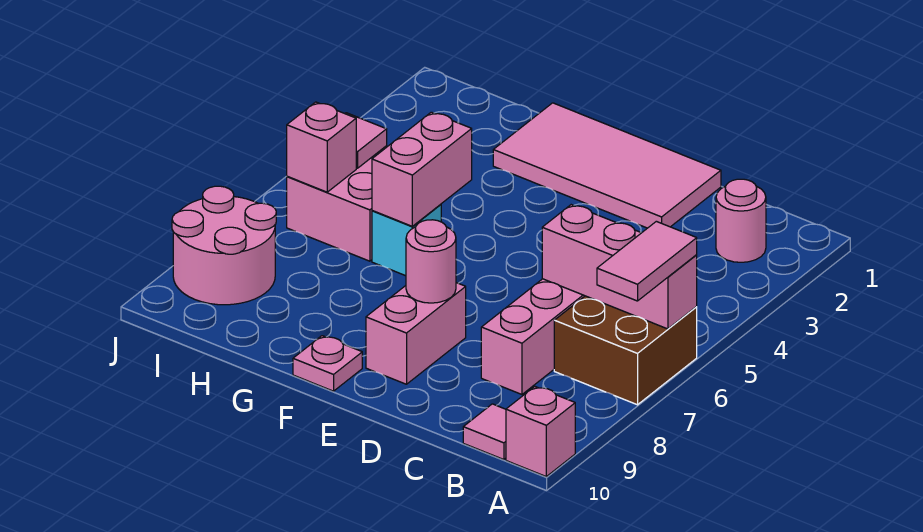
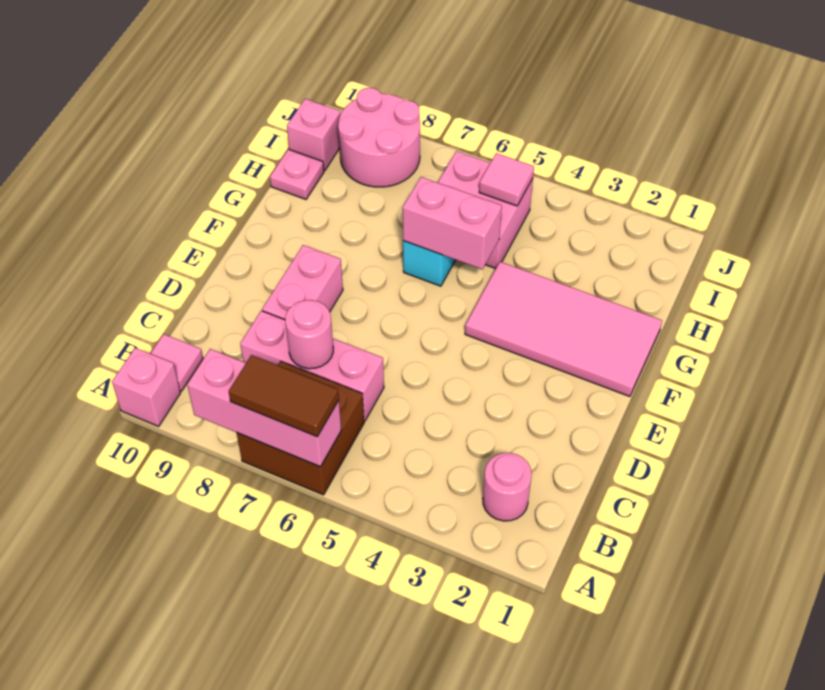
pink 1x3 brick [542,205,697,329] -> pink 1x3 brick turned to [187,349,341,467]
pink 1x2 tile [597,221,697,301] -> brown 1x2 tile [229,355,339,437]
pink 2x4 tile [493,103,721,228] -> pink 2x4 tile turned to [465,262,662,396]
pink 1x2 brick [366,283,466,384] -> pink 1x2 brick turned to [262,245,343,320]
pink 1x1 round brick [406,220,456,303] -> pink 1x1 round brick moved to [285,300,333,369]
pink 1x1 plate [293,336,362,391] -> pink 1x1 plate moved to [270,149,324,199]
pink 1x1 brick [287,102,356,192] -> pink 1x1 brick moved to [287,99,341,171]

